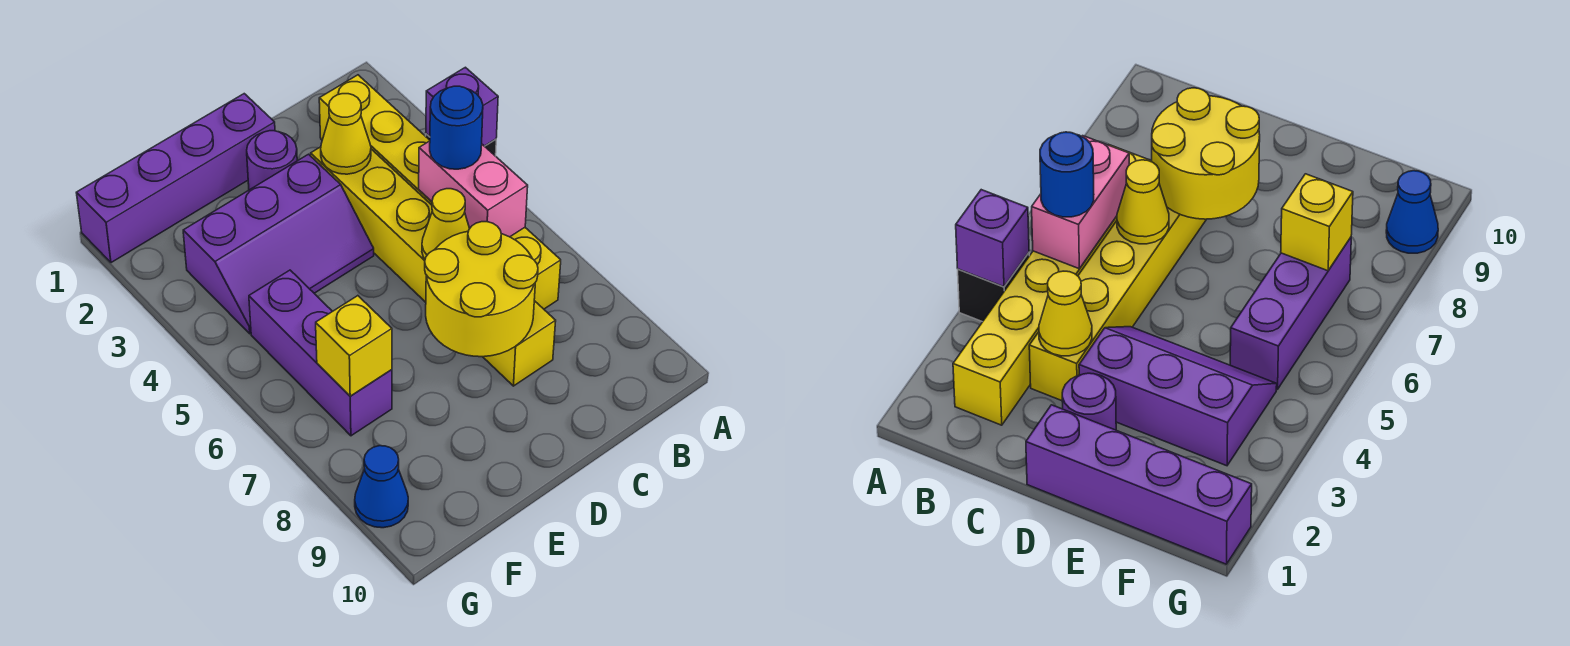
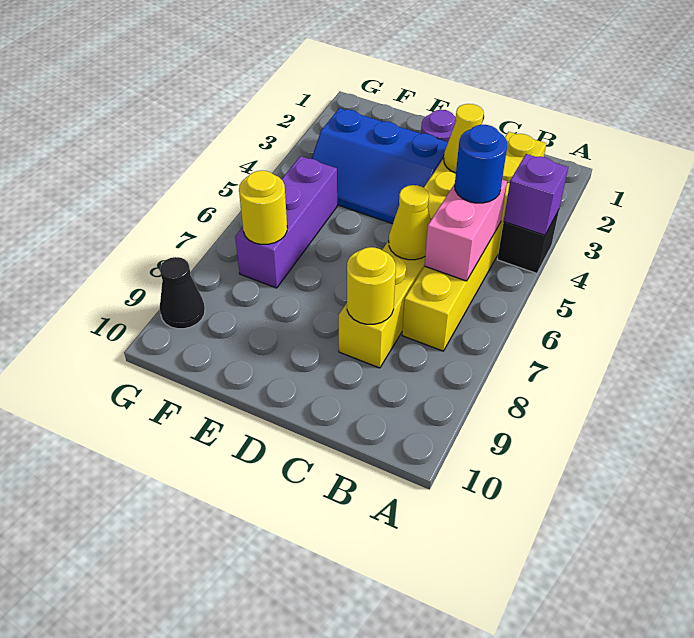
yellow 2x2 round brick [425,222,538,357] -> yellow 1x1 round brick [347,247,396,324]
purple 1x4 brick [76,94,275,263] -> none
purple 2x3 slope [183,154,374,334] -> blue 2x3 slope [312,108,448,224]
yellow 1x1 brick [316,296,392,396] -> yellow 1x1 round brick [239,170,287,244]
blue 1x1 cone [355,446,408,528] -> black 1x1 cone [160,257,205,329]

